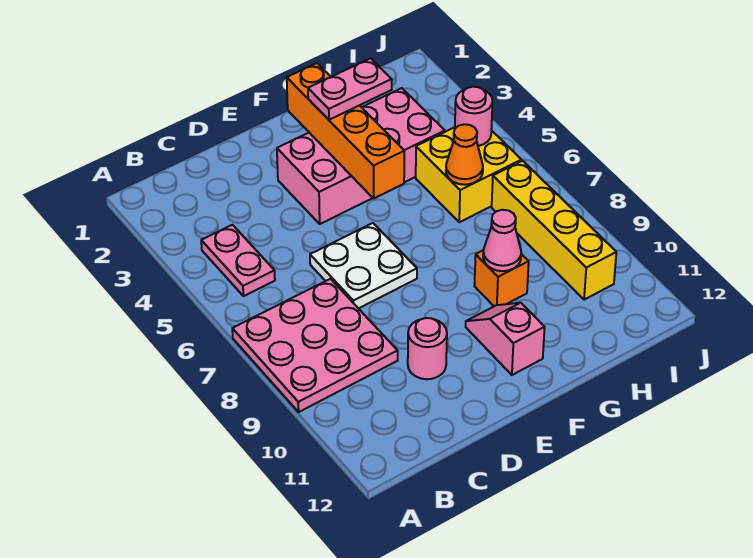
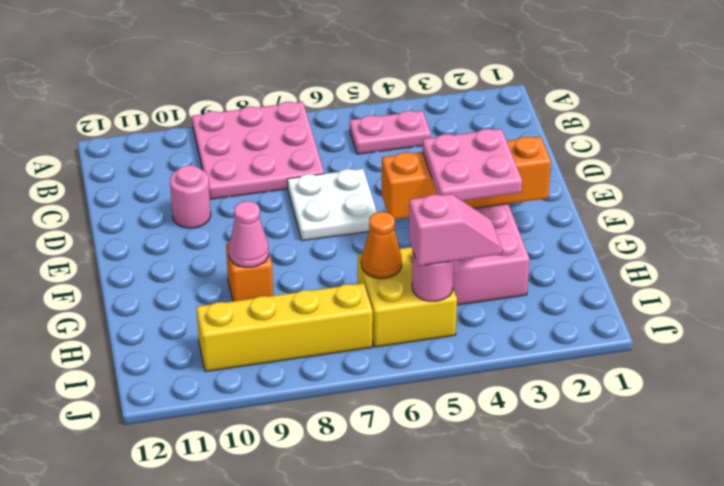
pink 1x2 plate [308,58,392,120] -> pink 2x2 plate [422,129,522,201]
pink 1x2 slope [466,303,545,375] -> pink 1x2 slope moved to [409,194,502,266]

